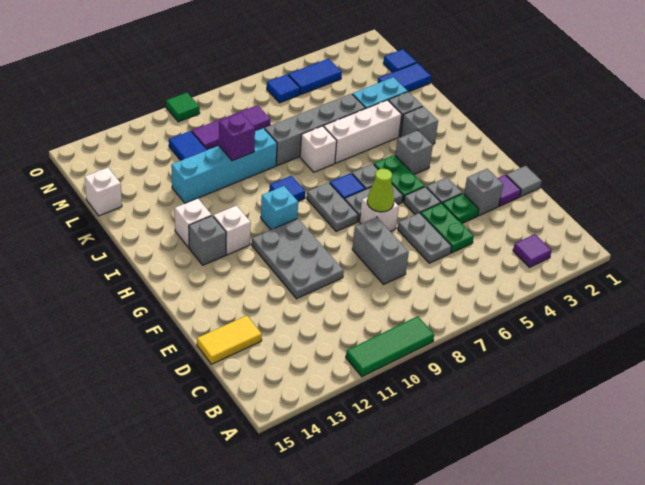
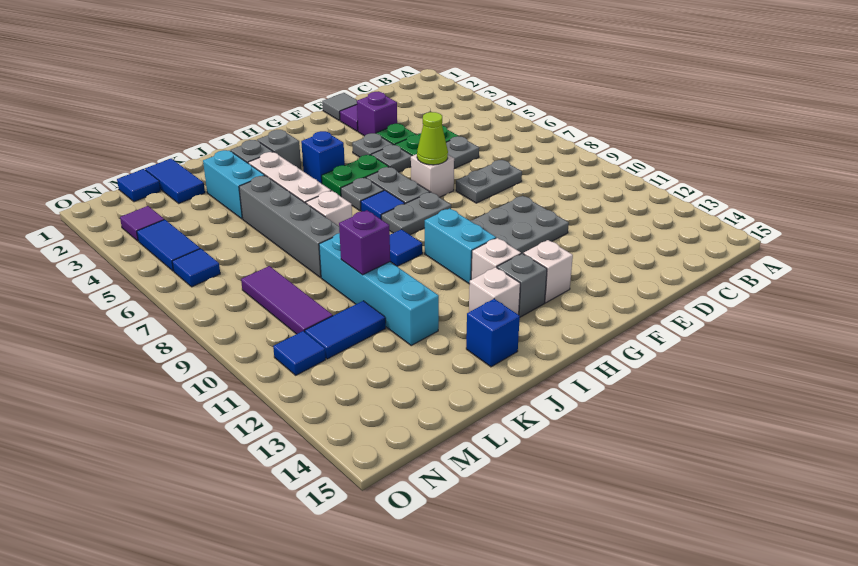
green 1x3 tile [346,316,434,377] -> none
purple 1x1 tile [513,234,552,267] -> purple 1x1 tile moved to [120,206,164,241]
grey 1x2 brick [352,217,409,284] -> grey 1x2 plate [456,160,522,203]
yellow 1x2 tile [197,316,262,364] -> none
grey 1x1 brick [464,169,503,216] -> purple 1x1 brick [357,92,397,136]
grey 1x1 brick [395,130,433,174] -> blue 1x1 brick [301,131,345,184]
cyan 1x1 brick [261,186,298,230] -> cyan 1x2 brick [425,208,496,284]
none -> blue 1x1 brick [466,299,520,367]
white 1x1 brick [85,168,122,216] -> white 1x1 brick moved to [523,240,573,303]
none -> blue 1x1 tile [273,331,326,375]
green 1x1 tile [166,93,200,122] -> none

